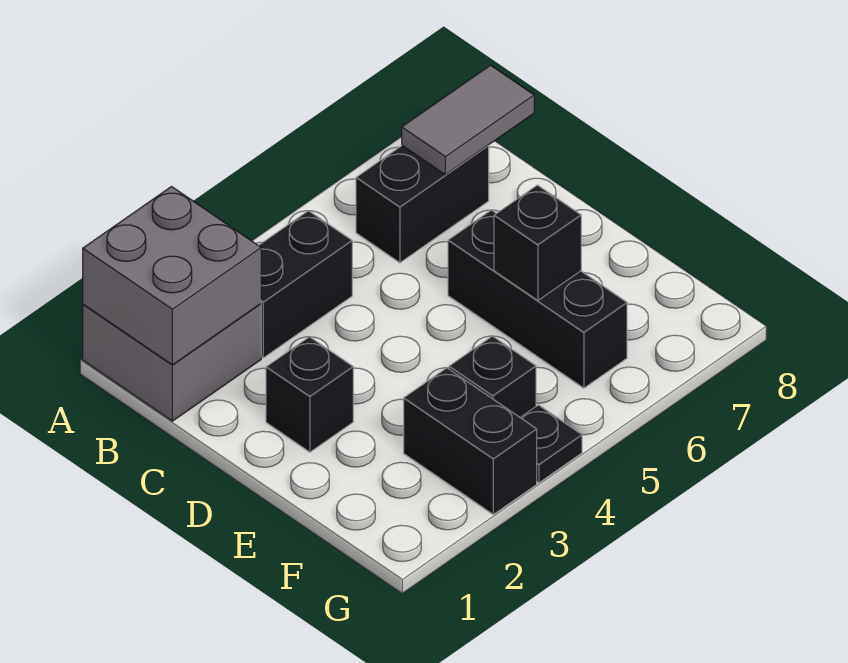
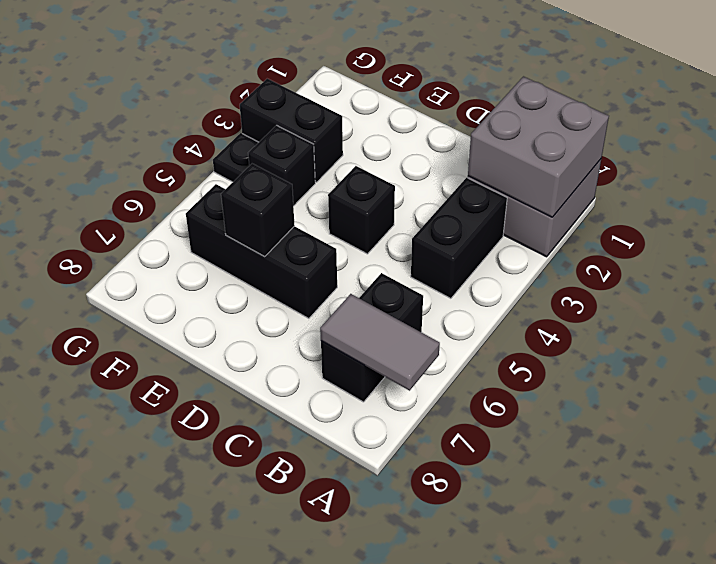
grey 1x2 tile [402,65,534,175] -> grey 1x2 tile turned to [320,294,440,391]
black 1x1 brick [266,337,353,452] -> black 1x1 brick moved to [328,166,395,254]

